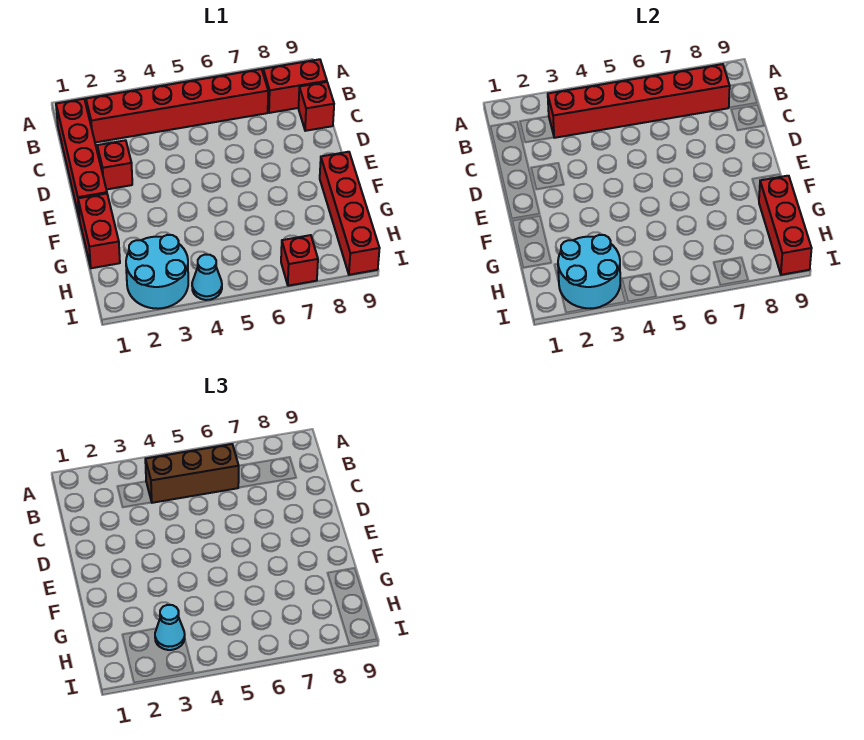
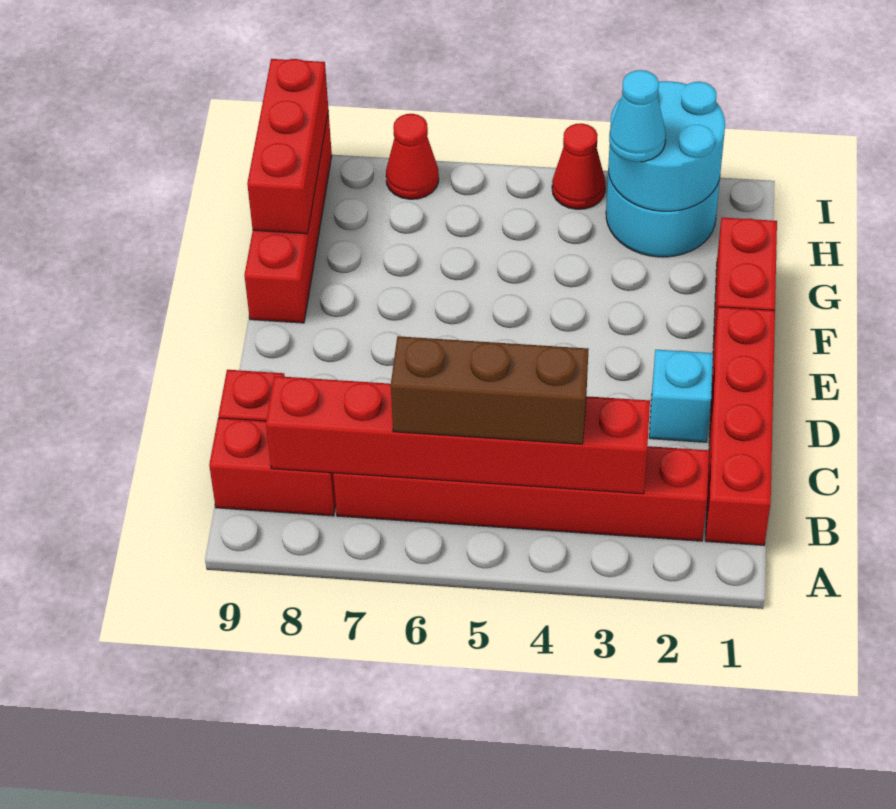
red 1x1 brick [97,140,132,190] -> cyan 1x1 brick [649,350,713,442]
cyan 1x1 cone [192,254,222,300] -> red 1x1 cone [552,123,605,209]
red 1x1 brick [281,235,318,286] -> red 1x1 cone [386,114,439,199]

